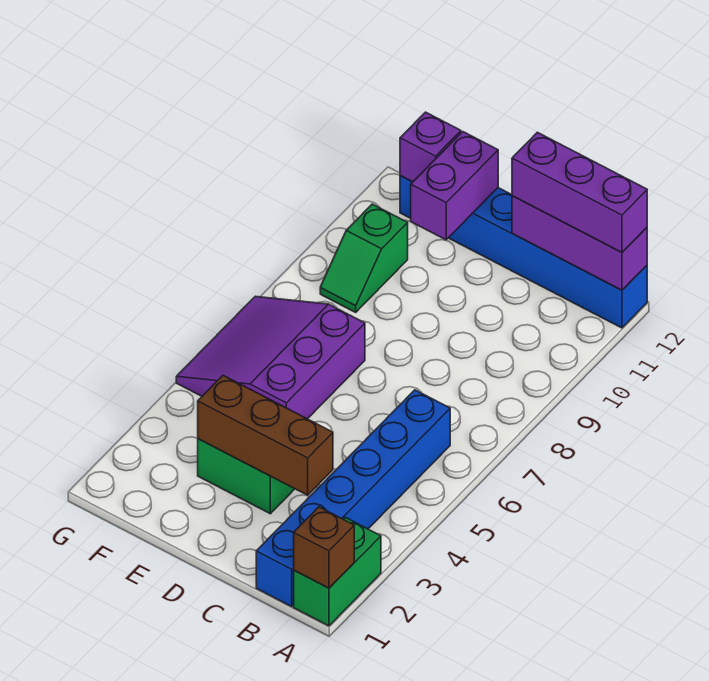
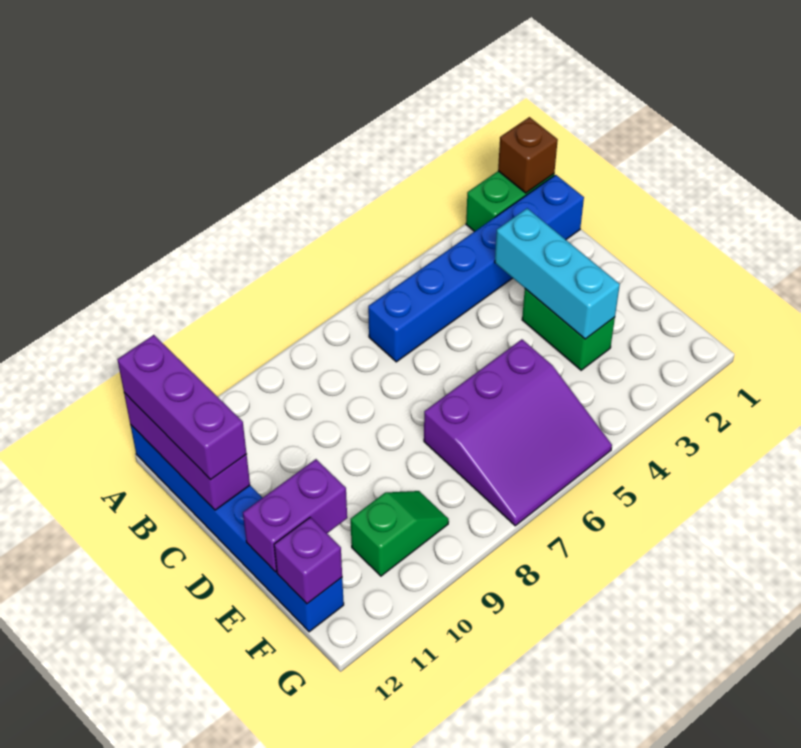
brown 1x3 brick [198,375,333,495] -> cyan 1x3 brick [495,208,620,339]

